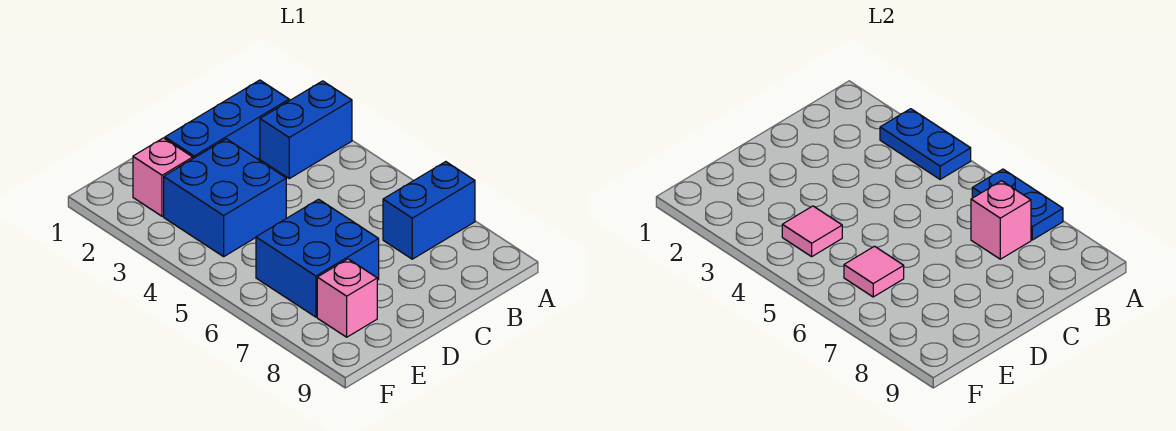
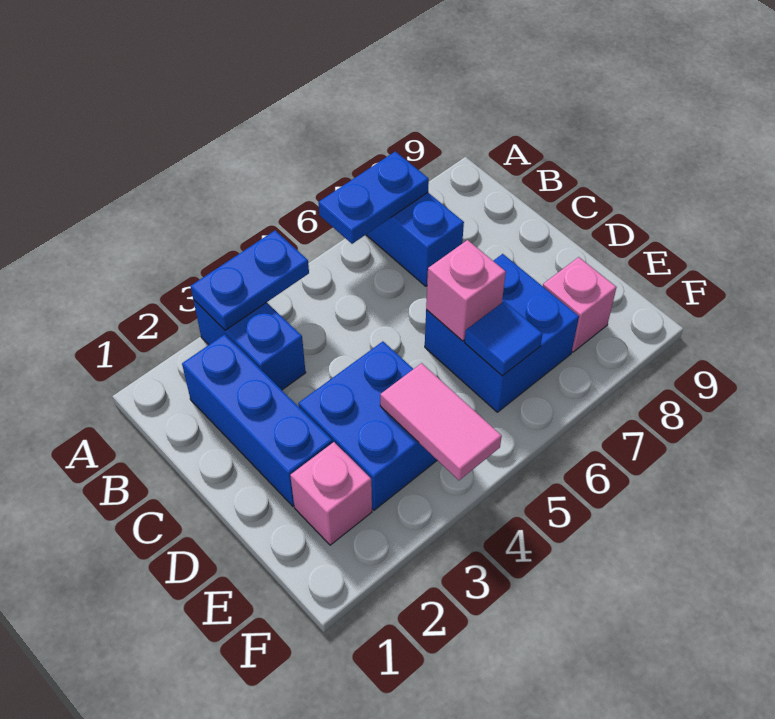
pink 1x1 brick [971,181,1031,259] -> pink 1x1 brick moved to [426,240,506,341]
pink 1x1 tile [782,206,842,257] -> pink 1x2 tile [380,363,502,480]
pink 1x1 tile [844,246,904,297] -> blue 1x1 tile [465,301,543,376]

